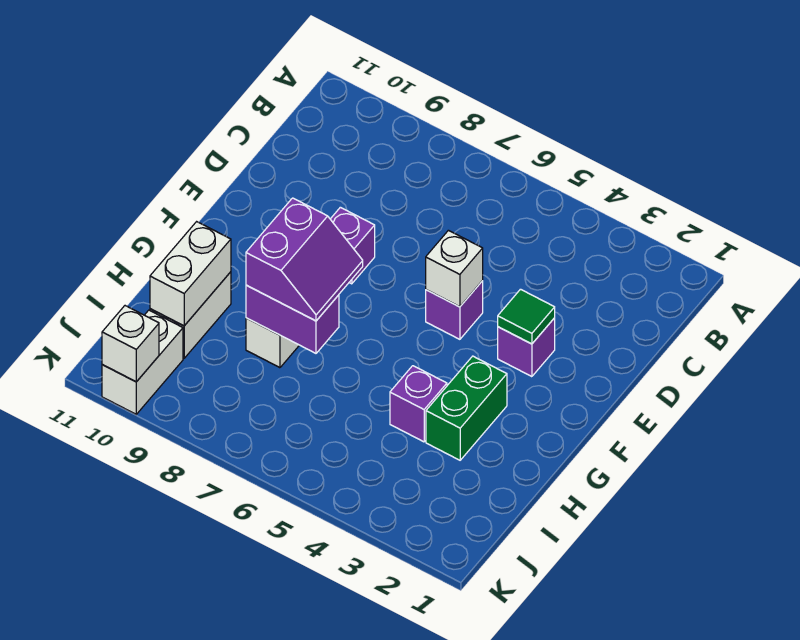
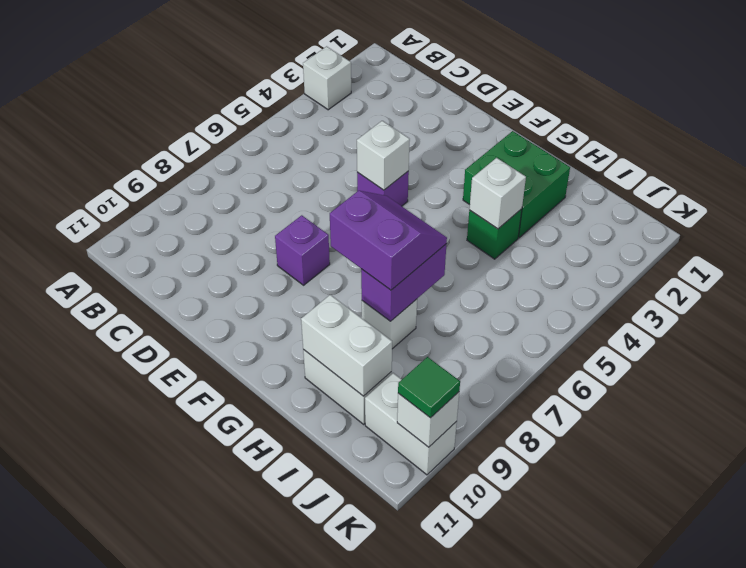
none -> white 1x1 brick [303,46,351,110]
purple 1x1 brick [498,318,555,377] -> none
green 1x1 tile [498,289,555,344] -> green 1x1 tile moved to [398,357,460,418]
green 1x2 brick [426,356,507,460] -> green 2x2 brick [463,131,570,238]
purple 1x1 brick [390,366,447,442] -> green 1x1 brick [467,209,522,259]
none -> white 1x1 brick [469,158,526,229]

